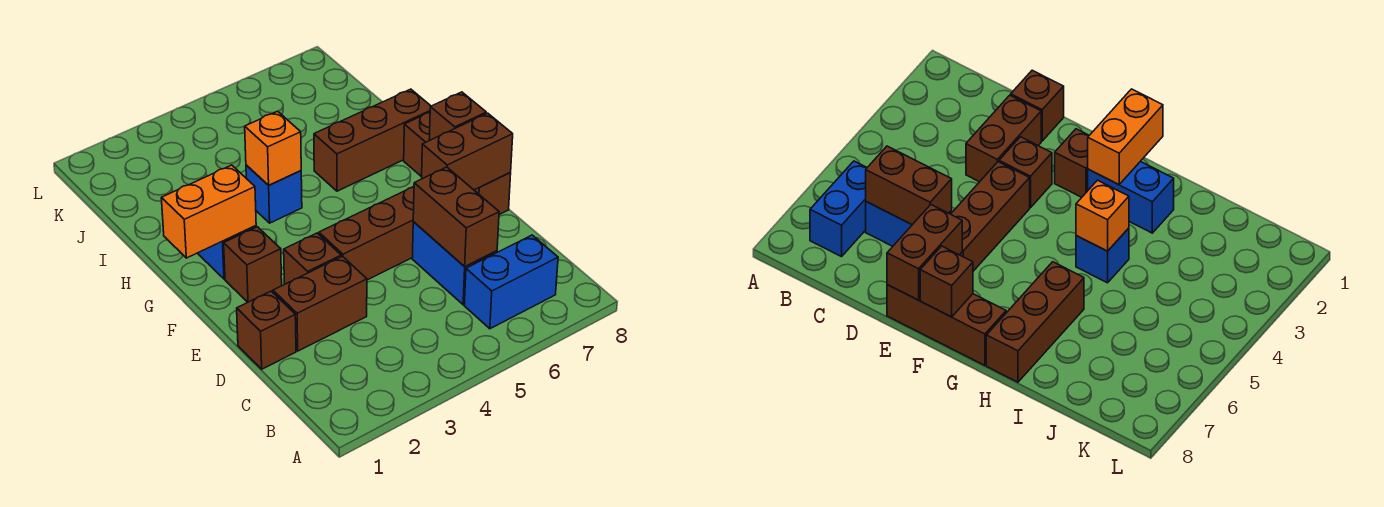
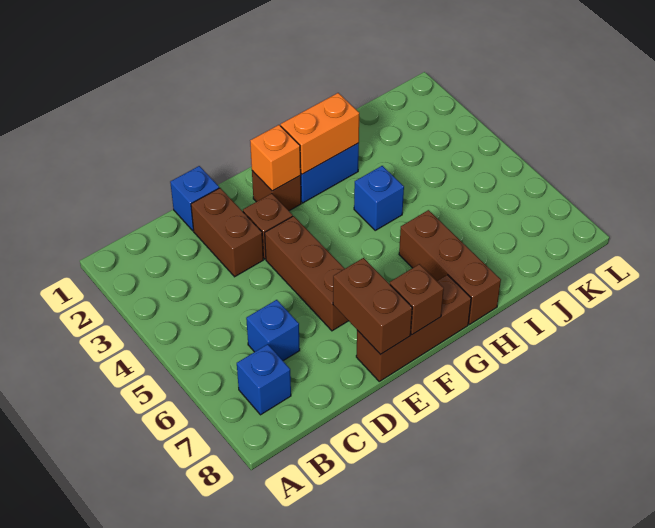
blue 1x2 brick [464,235,558,329] -> blue 1x1 brick [237,344,291,415]
blue 1x2 brick [412,222,497,305] -> blue 1x1 brick [246,300,300,361]
brown 1x2 brick [413,167,499,267] -> none
brown 1x1 brick [237,291,296,369] -> blue 1x1 brick [170,166,219,231]
orange 1x2 brick [161,165,256,258] -> orange 1x2 brick turned to [281,93,359,174]
orange 1x1 brick [245,111,301,185] -> orange 1x1 brick moved to [250,125,301,191]

